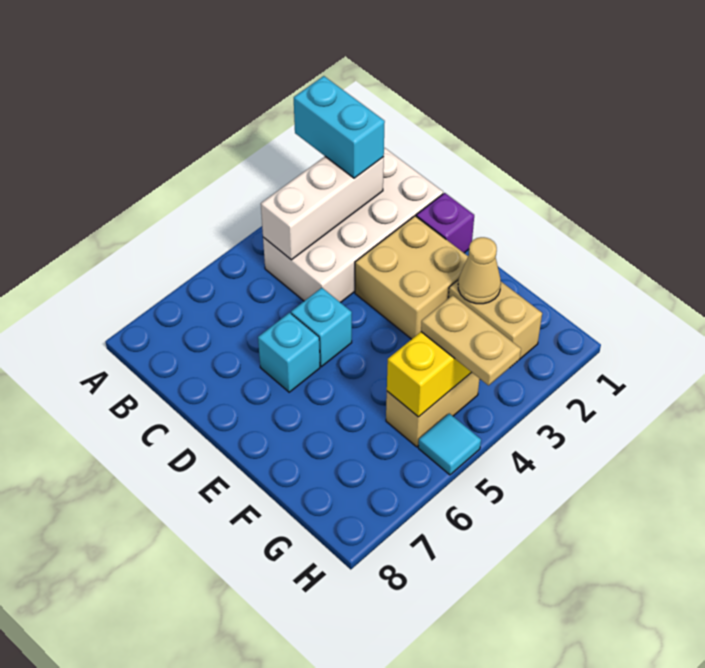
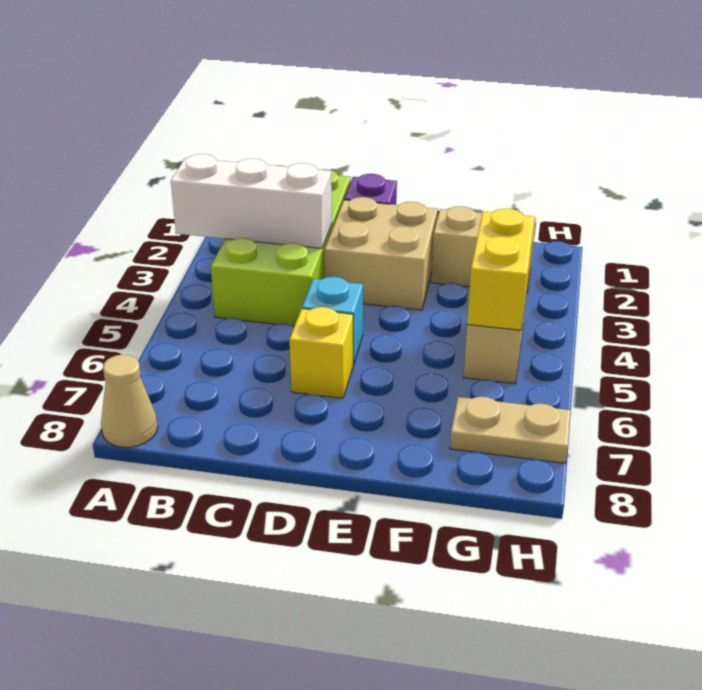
cyan 1x2 brick [294,76,385,178] -> none
white 2x4 brick [263,148,443,303] -> lime 2x4 brick [211,165,351,326]
white 1x3 brick [261,157,384,260] -> white 1x3 brick turned to [171,154,332,248]
cyan 1x1 brick [258,313,320,392] -> yellow 1x1 brick [290,307,353,398]
tan 1x1 cone [458,237,501,304] -> tan 1x1 cone moved to [101,355,158,447]
tan 1x2 plate [421,295,521,385] -> tan 1x2 plate moved to [450,397,571,463]
cyan 1x1 tile [418,413,481,475] -> none

